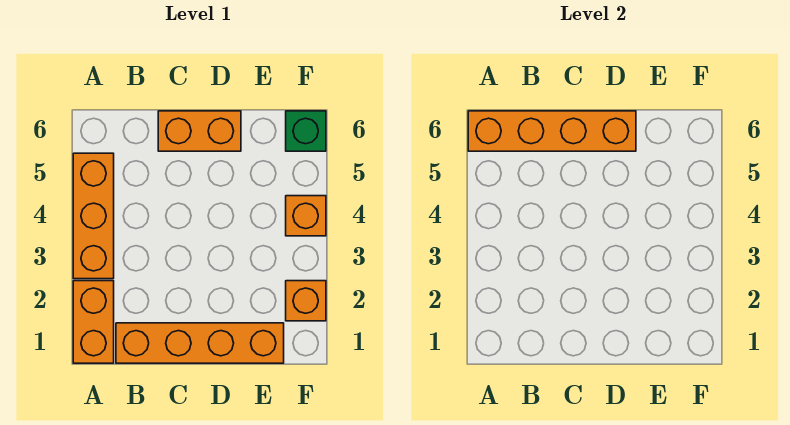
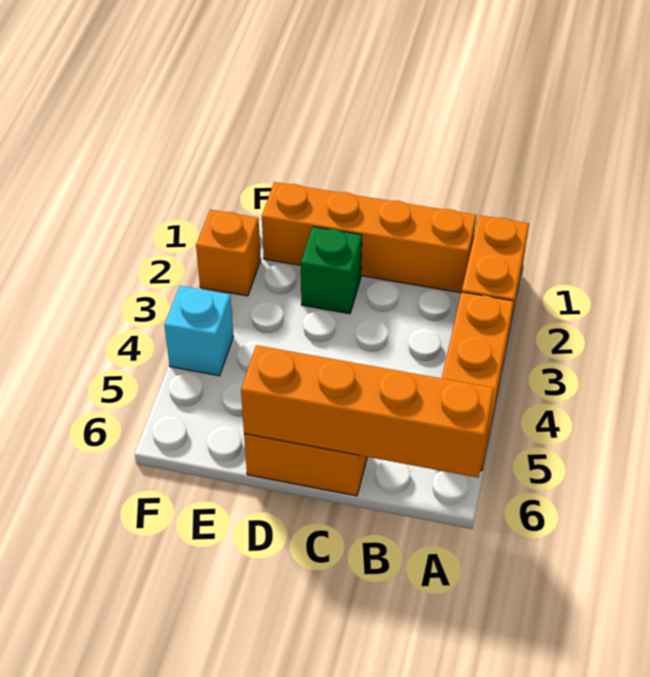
orange 1x1 brick [286,196,326,236] -> cyan 1x1 brick [164,286,234,376]
green 1x1 brick [286,111,326,151] -> green 1x1 brick moved to [301,227,362,314]

